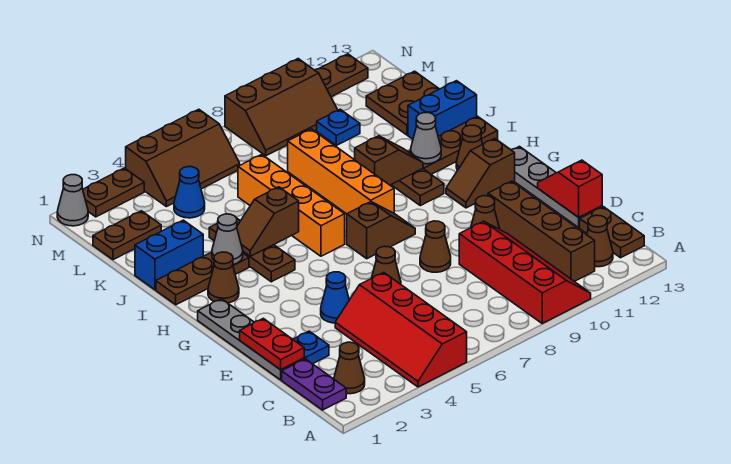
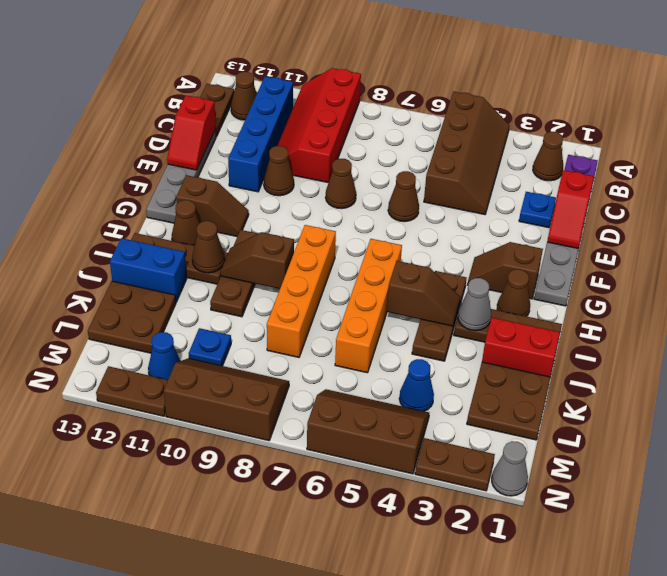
red 2x4 slope [335,272,467,387] -> brown 2x4 slope [424,92,510,215]
brown 1x4 brick [488,181,595,282] -> blue 1x4 brick [228,76,293,192]
red 1x2 plate [240,318,304,370] -> red 1x2 slope [547,170,594,249]
blue 1x1 cone [321,272,349,323] -> blue 1x1 cone moved to [148,332,180,380]
brown 1x2 slope [347,202,415,259] -> brown 1x2 slope moved to [468,242,543,299]
grey 1x1 cone [411,113,441,164] -> brown 1x1 cone [192,221,225,273]
blue 1x2 brick [135,220,203,290] -> red 1x2 brick [482,318,560,377]
brown 1x2 plate [93,211,161,260] -> brown 2x2 plate [467,362,550,440]

